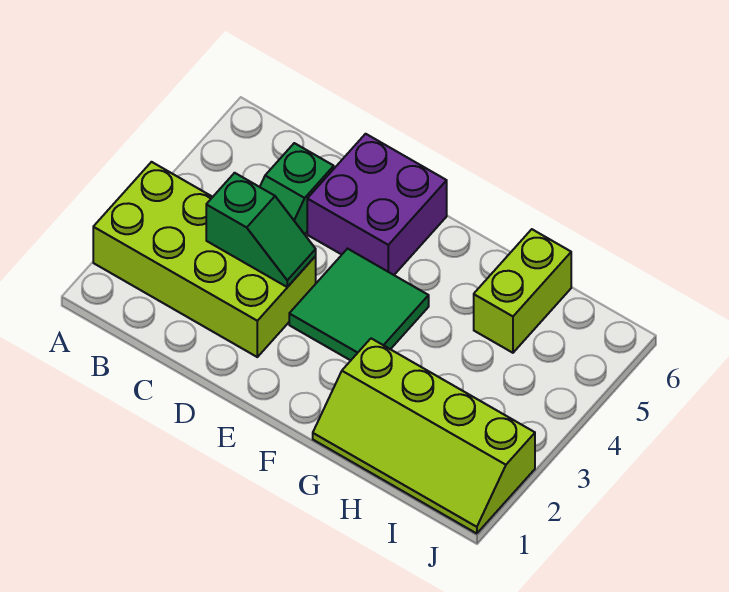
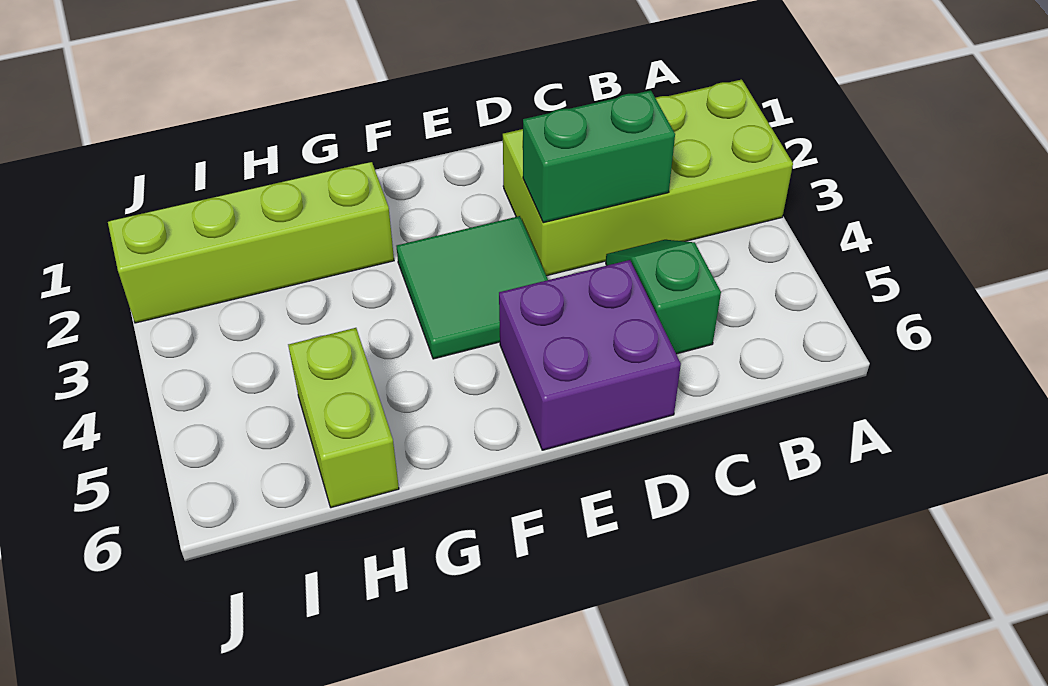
green 1x2 slope [206,173,316,287] -> green 1x2 brick [523,90,675,223]

